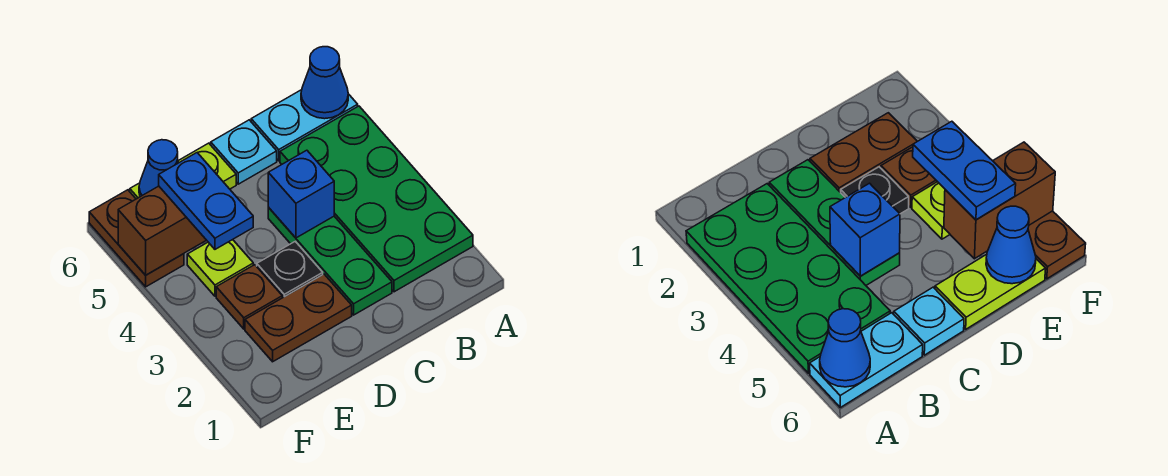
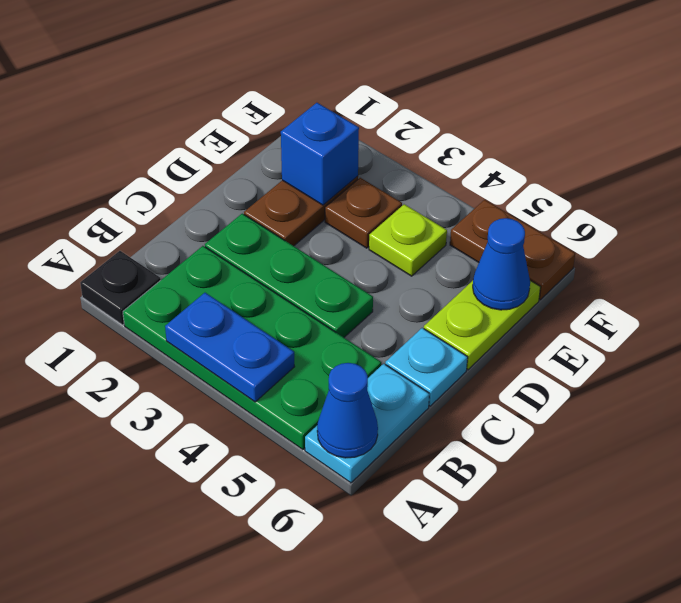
blue 1x1 brick [268,150,334,238] -> blue 1x1 brick moved to [281,103,359,205]
black 1x1 plate [257,241,323,298] -> black 1x1 plate moved to [80,251,161,325]
blue 1x2 plate [159,153,253,249] -> blue 1x2 plate moved to [165,293,295,402]
brown 1x2 brick [118,186,206,275] -> none

